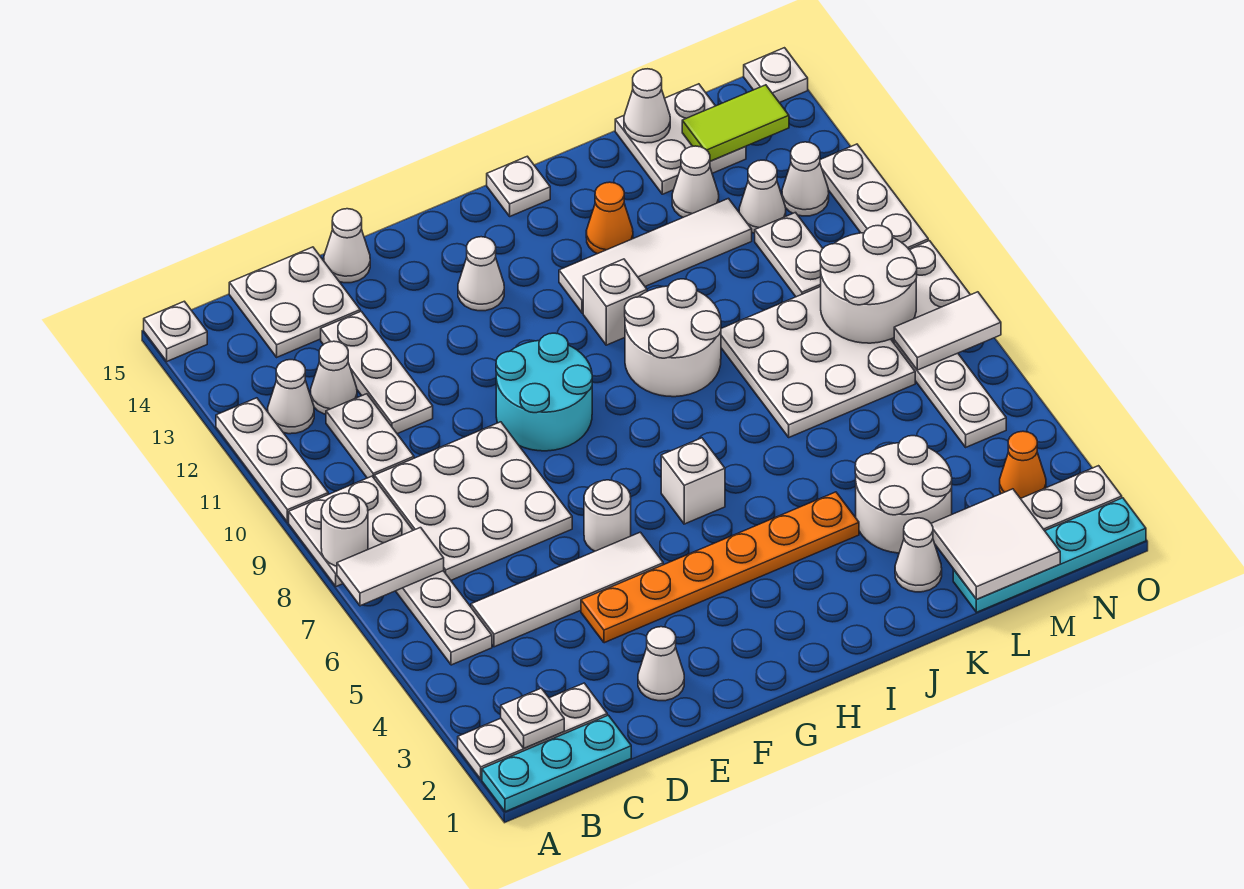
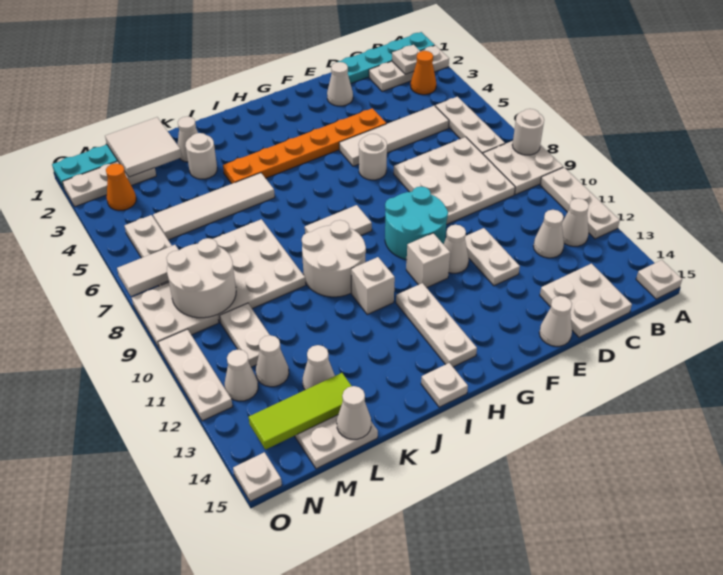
cyan 1x3 plate [482,715,631,812] -> cyan 1x4 plate [333,32,435,84]
white 1x2 tile [337,528,444,606] -> white 1x2 tile moved to [305,205,372,235]
white 1x2 plate [326,394,414,478] -> white 1x2 plate moved to [465,228,520,286]
white 1x3 plate [321,311,433,434] -> white 1x3 plate moved to [396,283,477,367]
white 1x1 cone [458,237,504,311] -> white 1x1 cone moved to [444,225,469,273]
white 1x1 brick [661,438,725,524] -> white 1x1 brick moved to [406,233,450,288]
white 1x4 tile [559,199,752,313] -> white 1x4 tile moved to [153,173,275,240]
orange 1x1 cone [586,182,633,254] -> orange 1x1 cone moved to [411,51,436,95]
white 2x2 round brick [855,436,952,553] -> white 1x1 round brick [185,133,217,179]
lime 1x2 tile [682,85,789,161] -> lime 1x3 tile [249,373,352,450]

